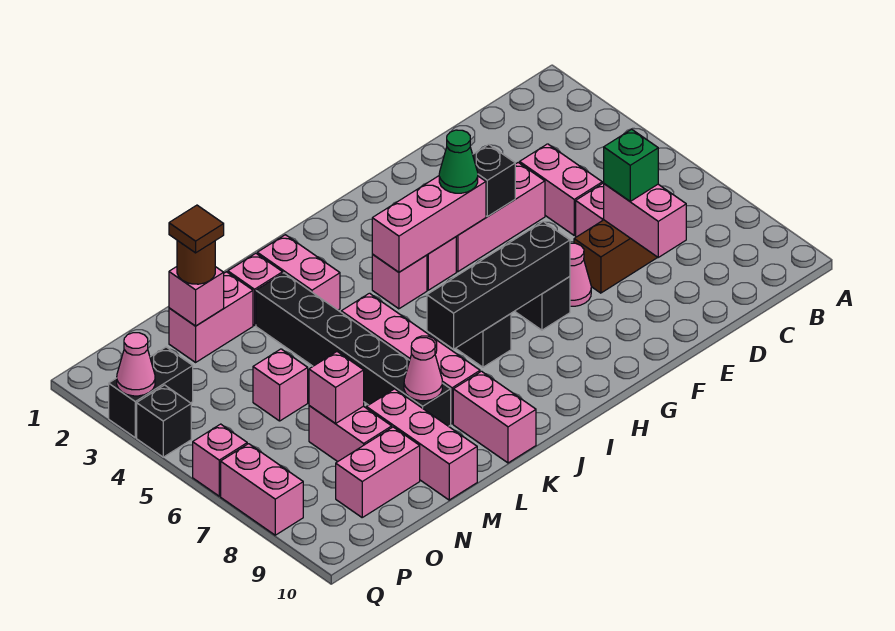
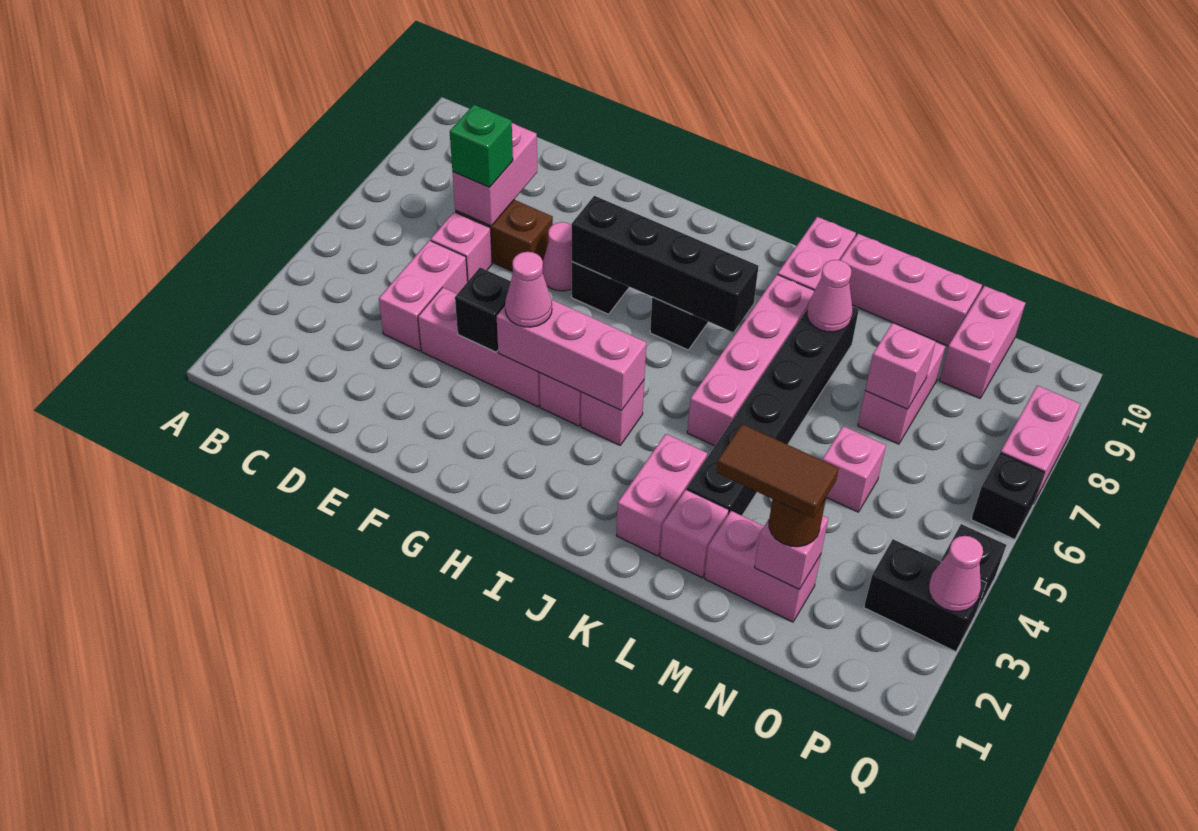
green 1x1 cone [439,130,478,193] -> pink 1x1 cone [505,252,552,327]
pink 1x3 brick [366,389,477,500] -> pink 1x3 brick turned to [841,234,982,346]
brown 1x1 tile [169,205,224,253] -> brown 1x2 tile [717,424,839,518]
pink 1x2 brick [336,427,420,517] -> pink 1x2 brick turned to [939,286,1025,398]
pink 1x1 brick [193,424,247,496] -> black 1x1 brick [971,453,1045,540]

